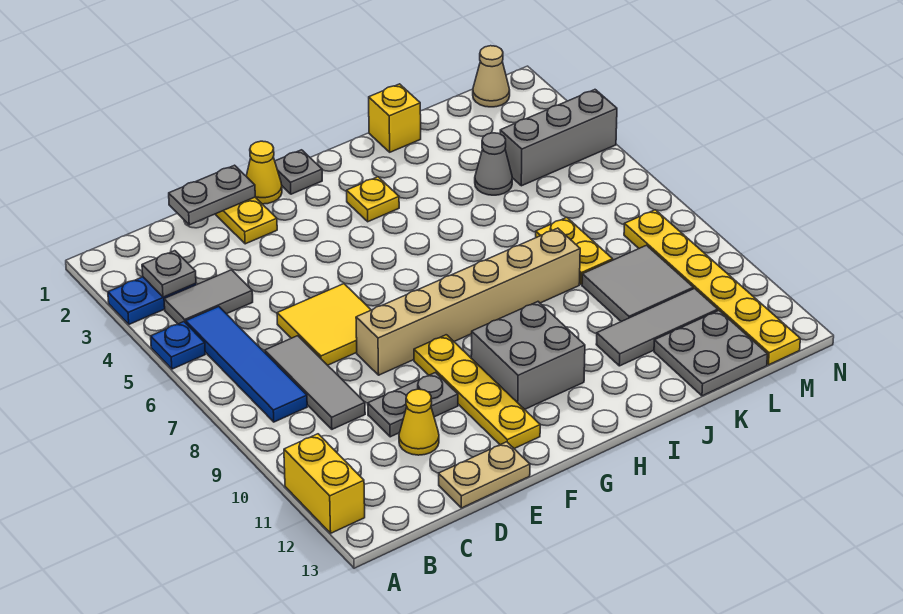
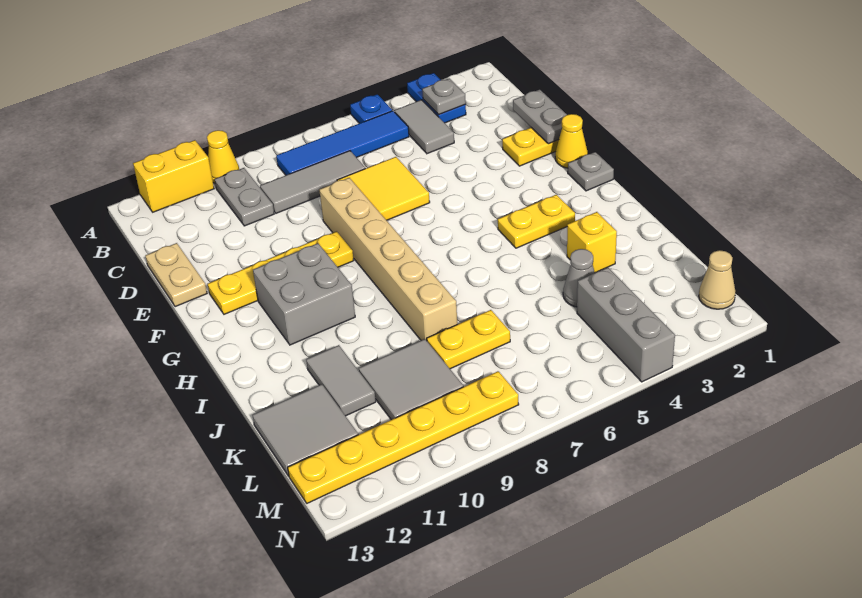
grey 1x2 plate [368,373,458,437] -> grey 1x2 plate moved to [215,168,274,226]
yellow 1x1 cone [399,389,439,455] -> yellow 1x1 cone moved to [207,130,239,183]
yellow 1x1 plate [347,177,399,222] -> yellow 1x2 plate [498,195,575,248]
yellow 1x1 brick [369,84,421,152] -> yellow 1x1 brick moved to [567,212,617,273]
grey 1x3 tile [596,289,718,366] -> grey 1x2 tile [306,345,376,416]
grey 2x2 plate [654,311,767,396] -> grey 2x2 tile [252,384,358,476]

